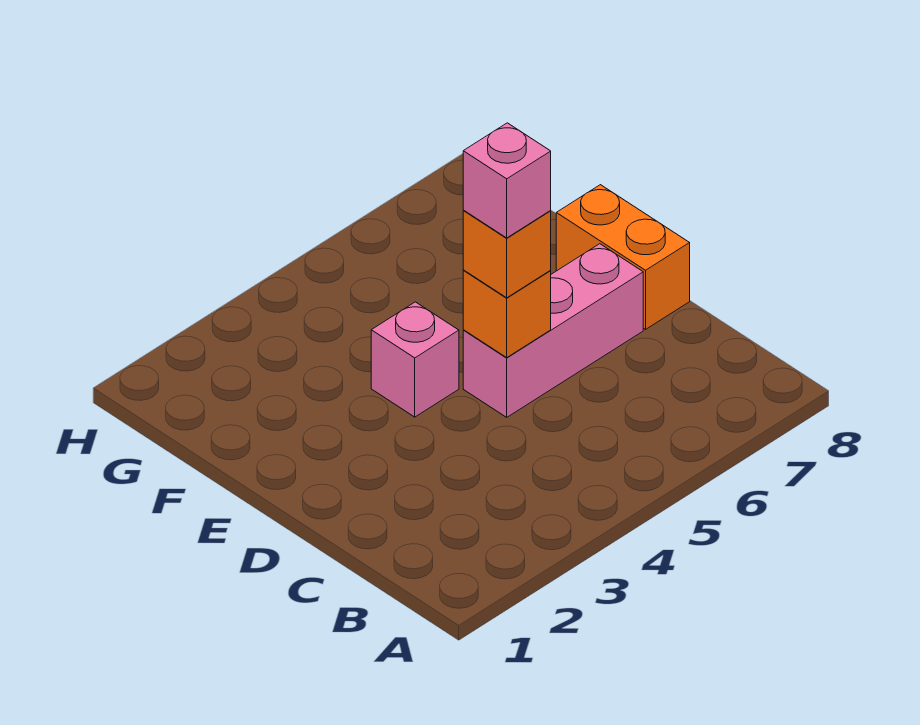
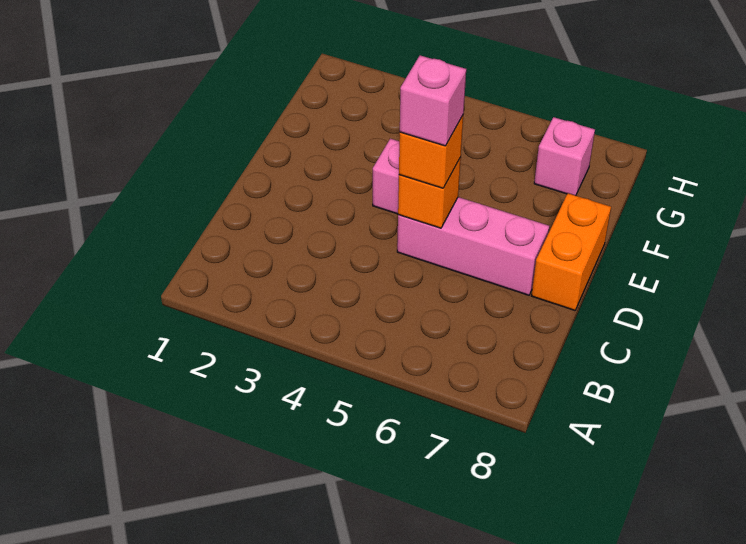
none -> pink 1x1 brick [534,117,595,195]

